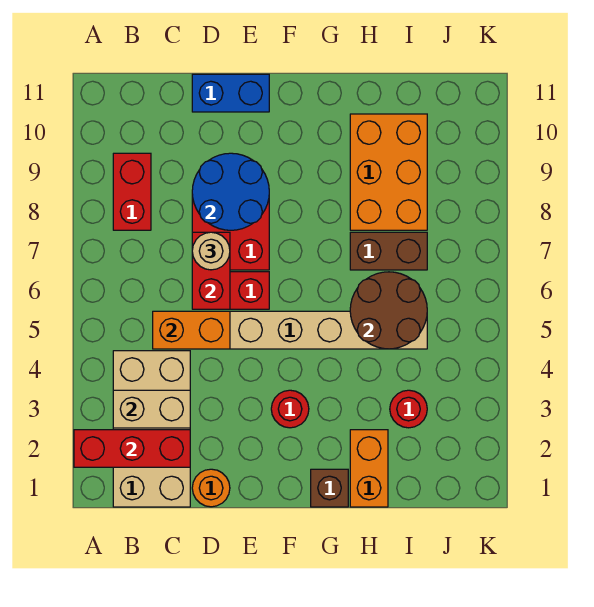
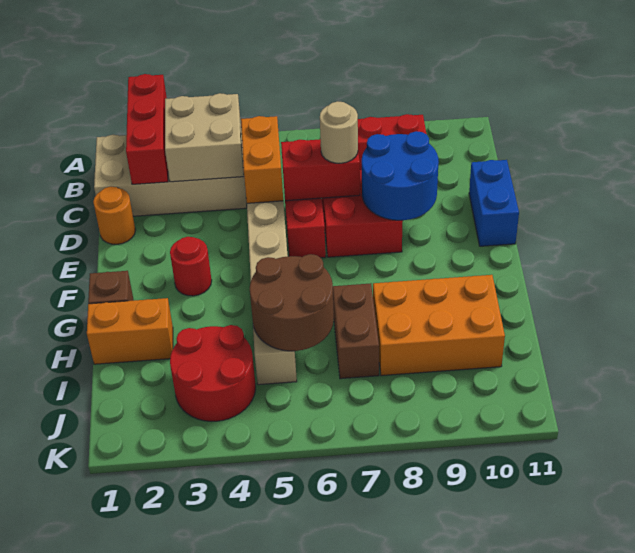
tan 1x2 brick [113,390,190,428] -> tan 2x2 brick [165,93,244,182]
red 1x1 round brick [390,390,427,428] -> red 2x2 round brick [170,325,256,421]

